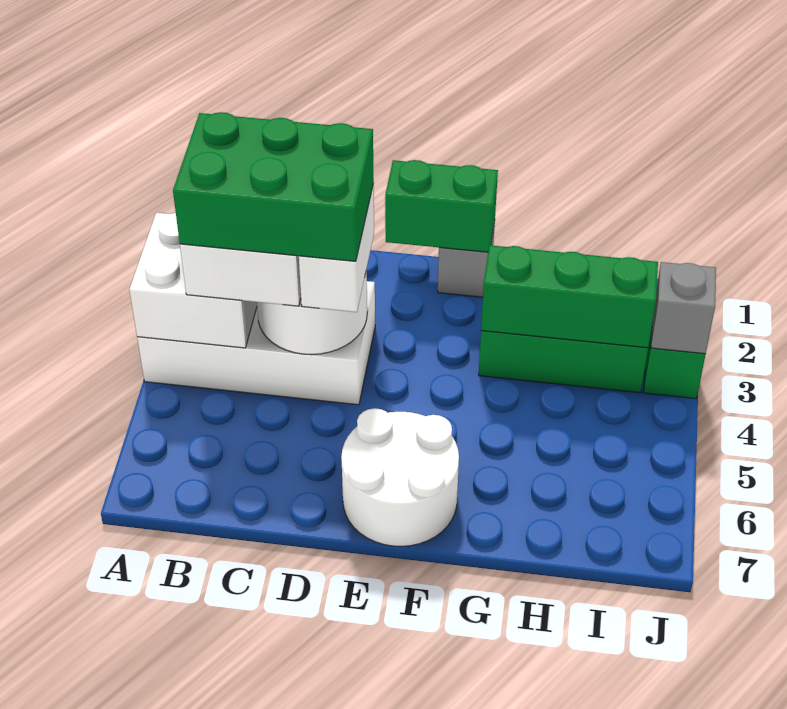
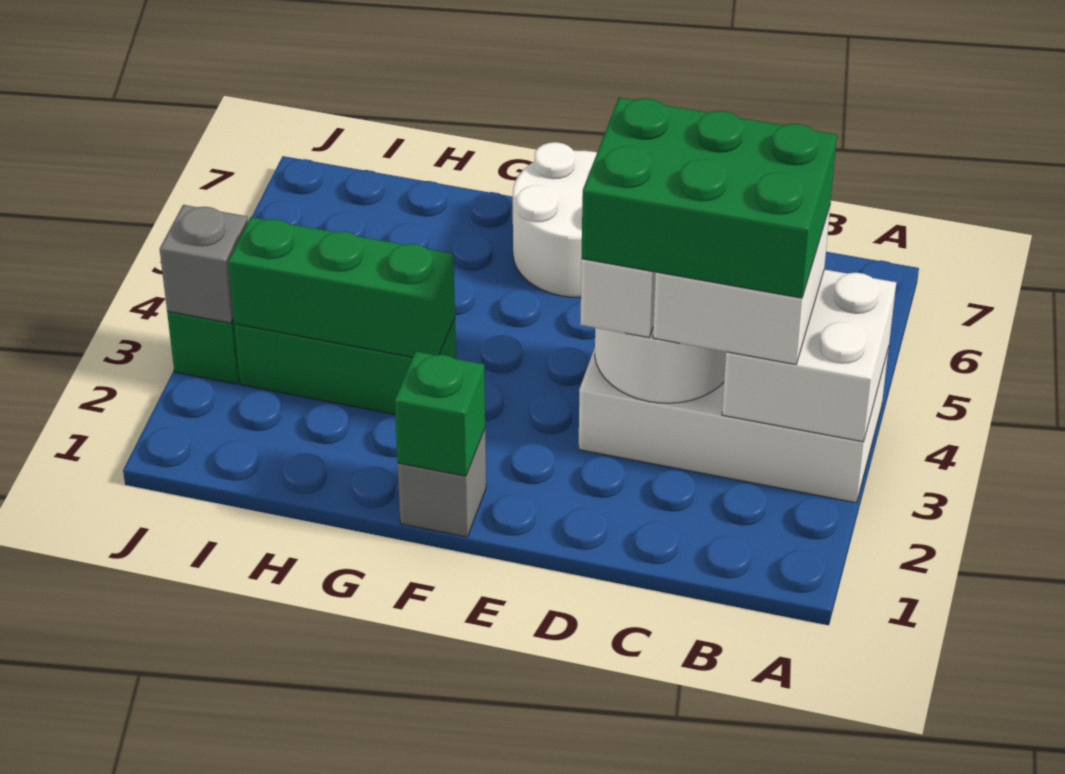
green 1x2 brick [385,160,498,252] -> green 1x1 brick [395,351,485,476]

